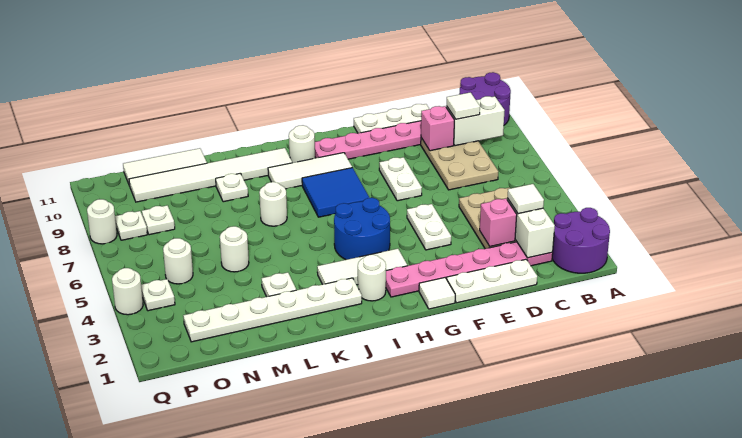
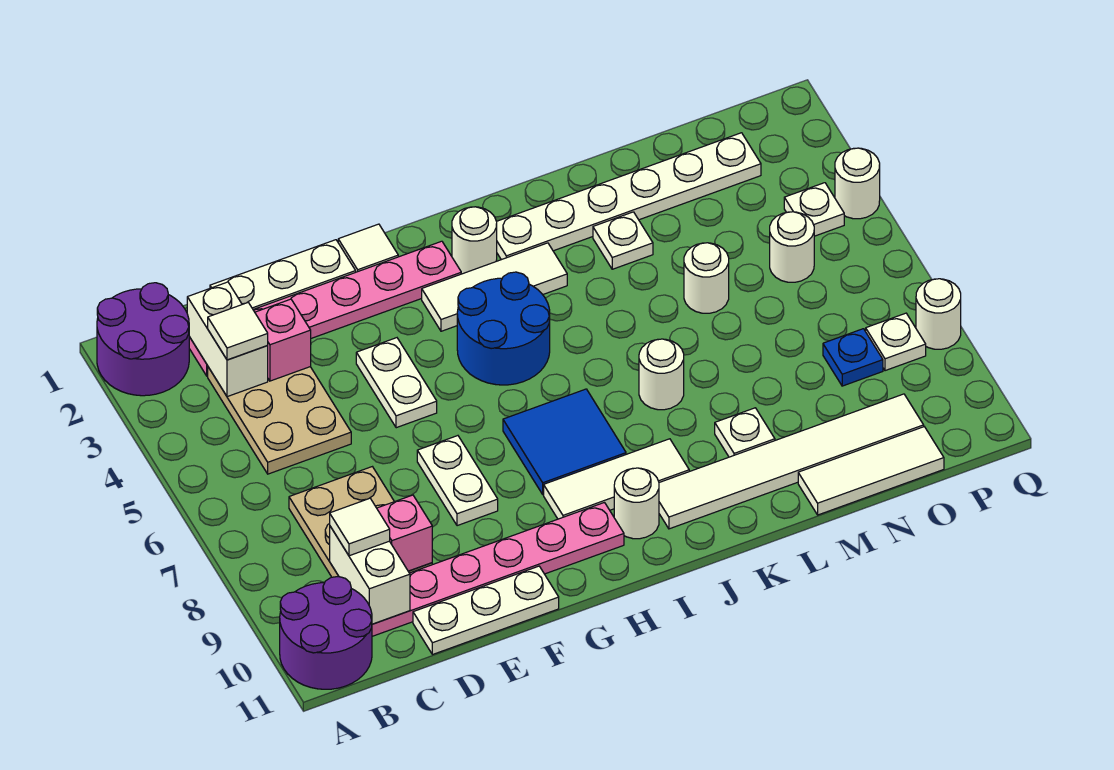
white 1x2 brick [446,96,505,146] -> white 1x2 brick turned to [330,526,410,624]
white 1x1 plate [142,205,175,235] -> blue 1x1 plate [823,329,883,386]

